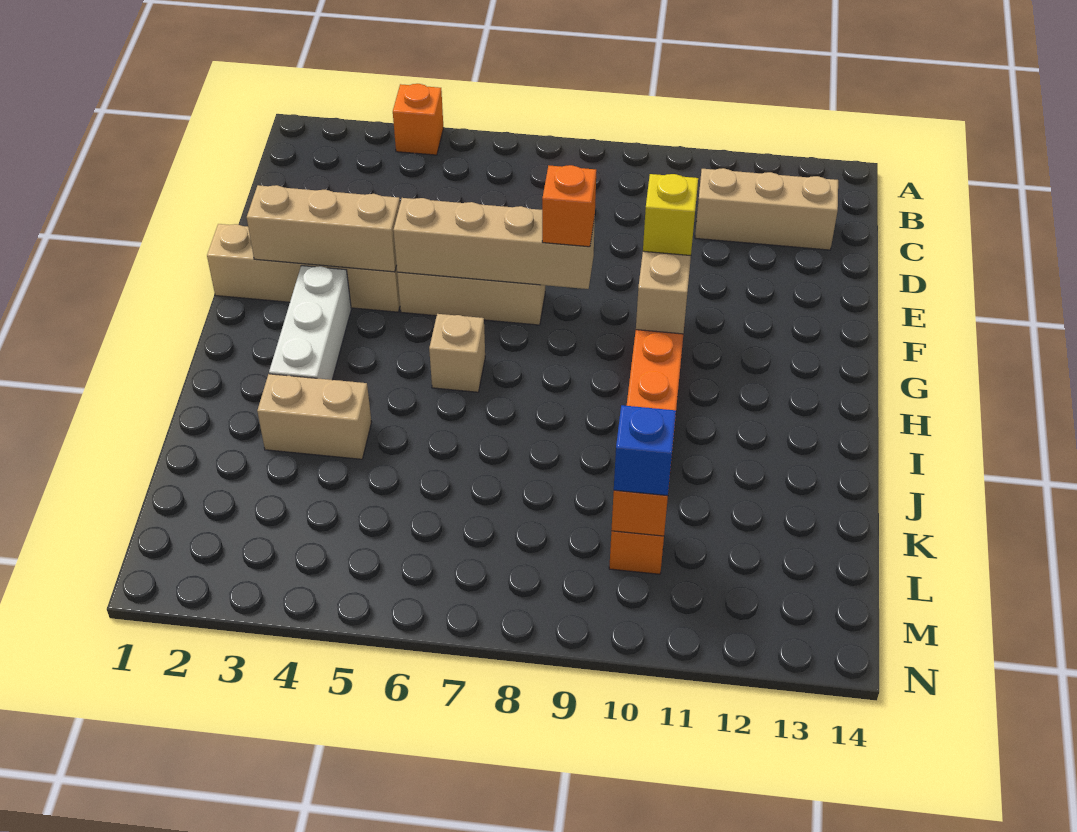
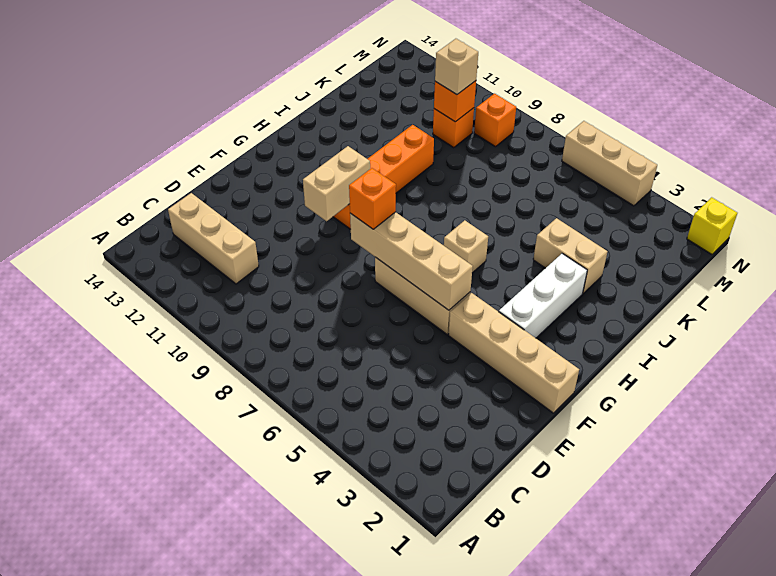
orange 1x1 brick [393,84,444,155] -> orange 1x1 brick moved to [474,94,516,147]
tan 1x3 brick [247,185,400,272] -> tan 1x3 brick moved to [562,121,657,206]
yellow 1x1 brick [643,174,698,256] -> yellow 1x1 brick moved to [687,197,737,254]
blue 1x1 brick [614,405,676,496] -> tan 1x1 brick [435,39,478,95]

